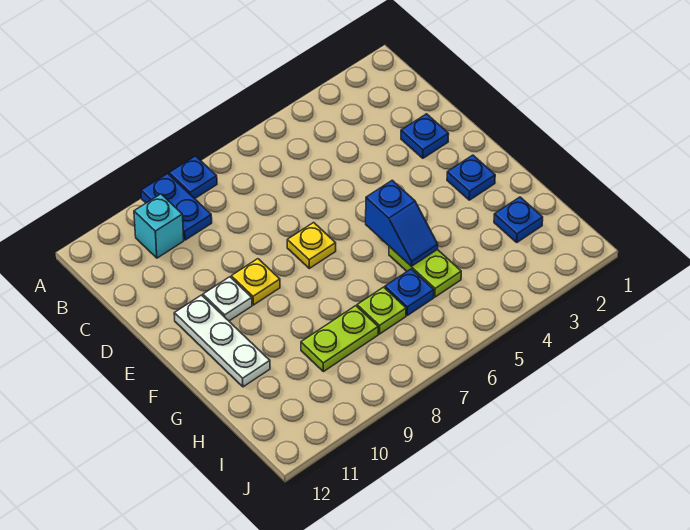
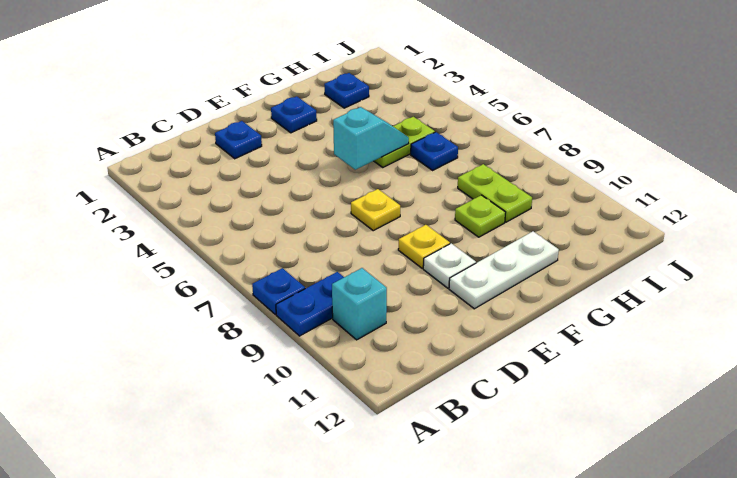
blue 1x2 slope [366,180,438,266] -> cyan 1x2 slope [333,107,409,170]
lime 1x1 plate [357,287,406,334] -> lime 1x1 plate moved to [455,195,506,237]

